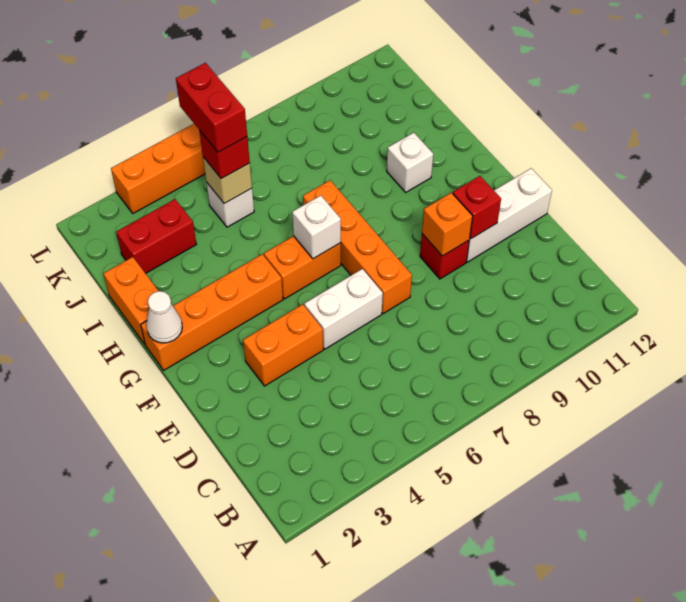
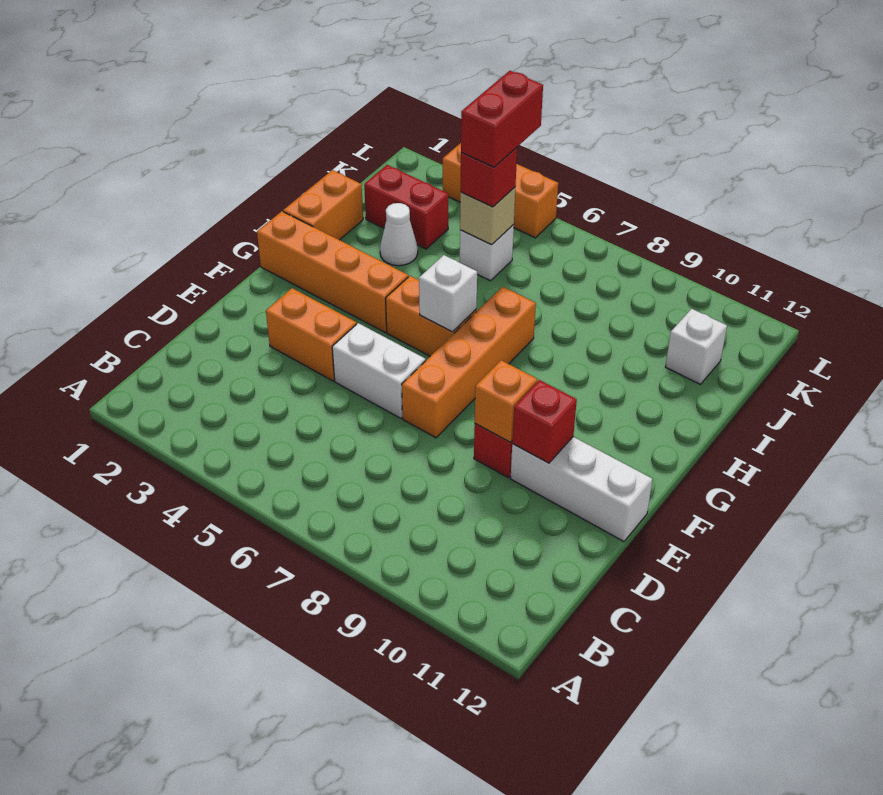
white 1x1 cone [146,291,182,343] -> white 1x1 cone moved to [380,203,418,266]
white 1x1 brick [387,133,433,192] -> white 1x1 brick moved to [665,309,727,384]

